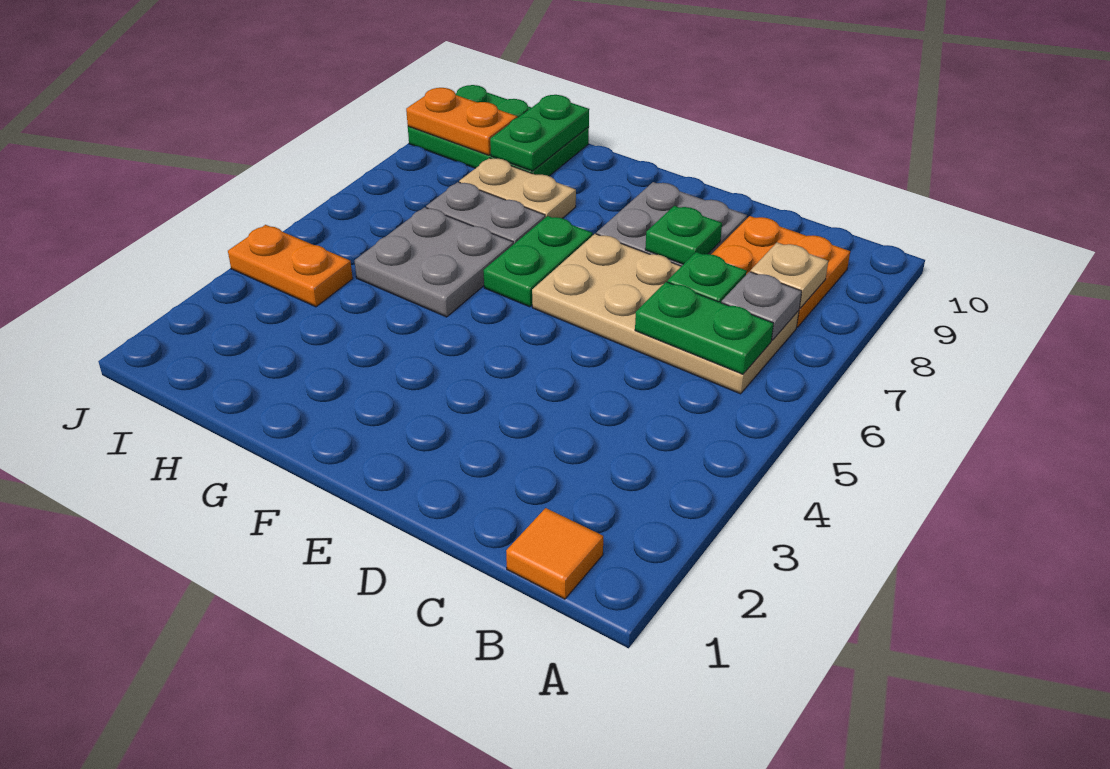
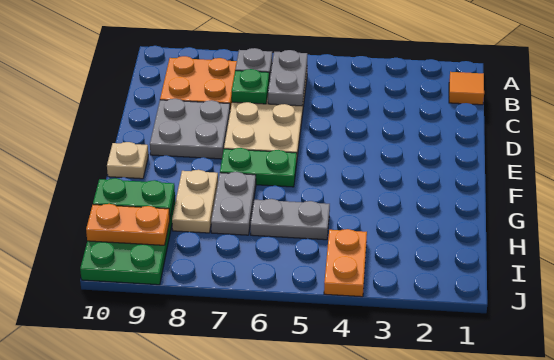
green 1x2 plate [635,282,774,374] -> grey 1x2 plate [268,50,307,106]
tan 1x1 plate [751,242,828,308] -> tan 1x1 plate moved to [107,142,148,179]
green 1x1 plate [645,206,722,264] -> none
grey 2x2 plate [355,207,513,317] -> grey 1x2 plate [250,199,330,240]
orange 1x2 plate [406,88,517,155] -> orange 1x2 plate turned to [86,204,170,245]

